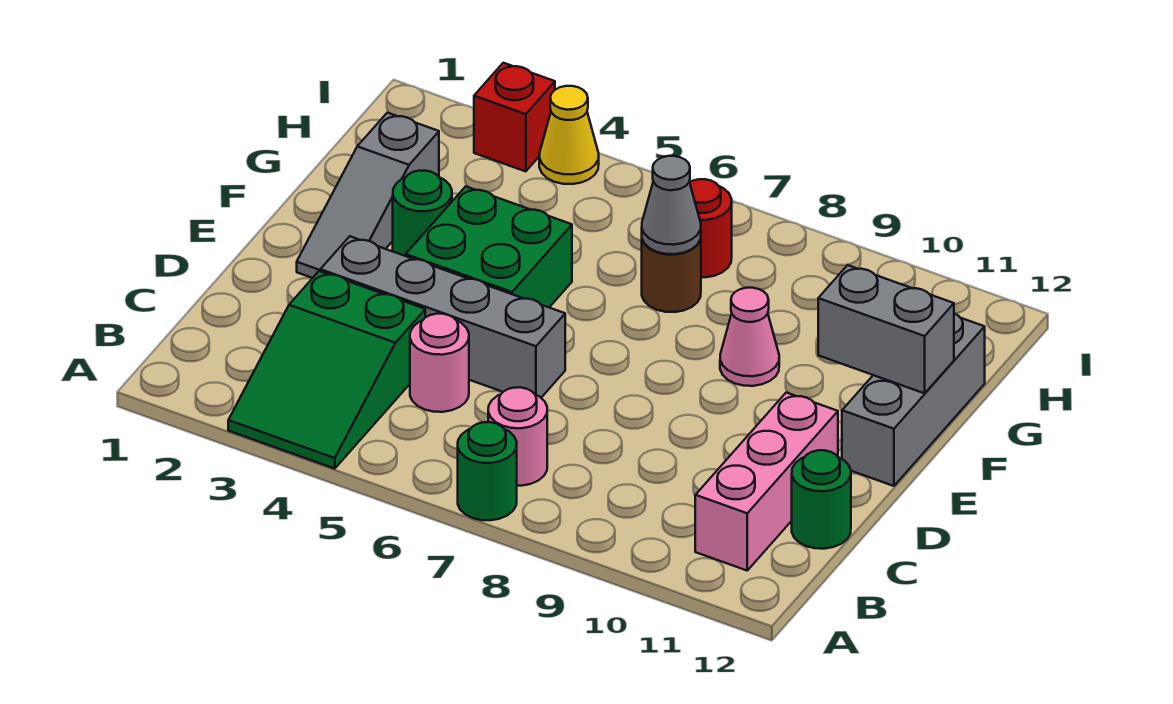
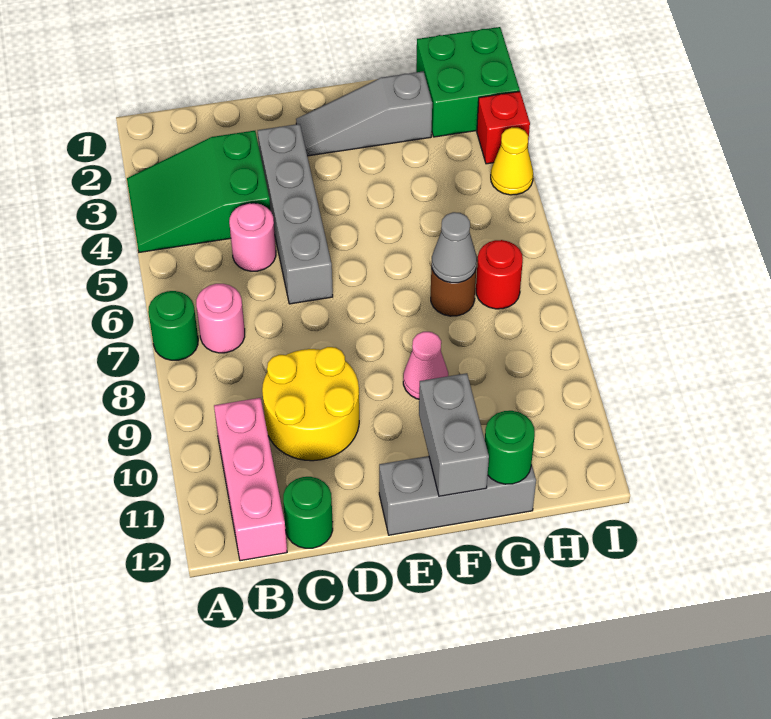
pink 1x3 brick [695,393,838,570] -> pink 1x3 brick turned to [214,398,287,561]
none -> yellow 2x2 round brick [262,347,359,461]
green 2x2 brick [406,186,572,307] -> green 2x2 brick moved to [416,27,520,137]
green 1x1 round brick [393,171,452,256] -> green 1x1 round brick moved to [484,411,535,484]

